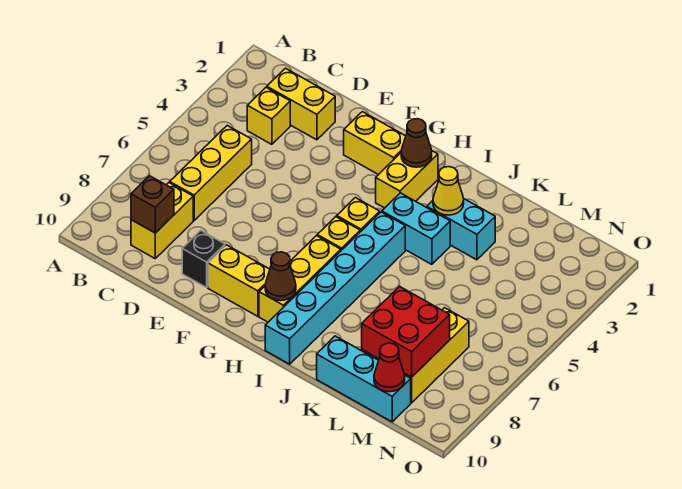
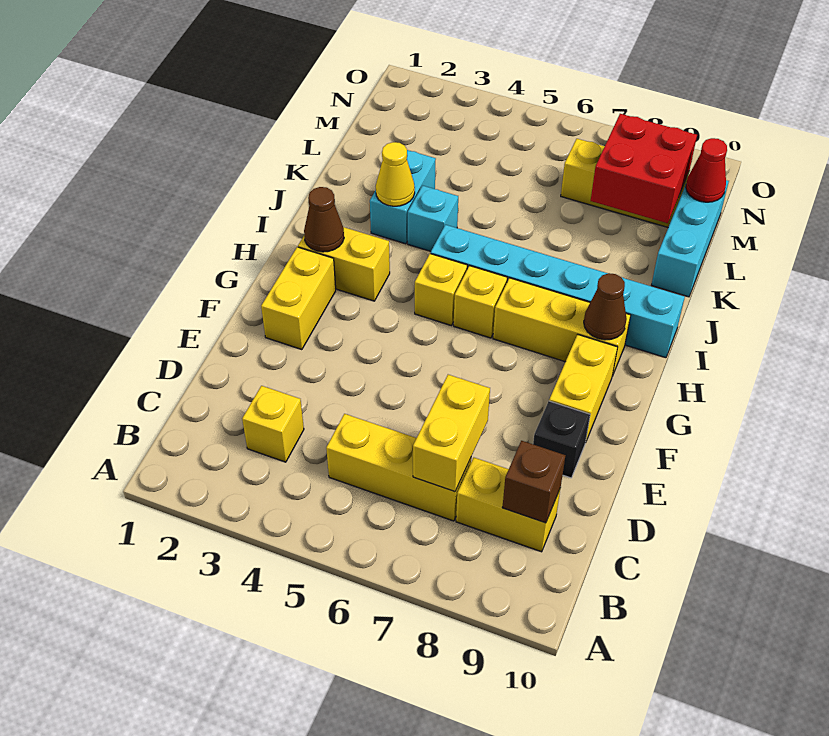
yellow 1x2 brick [267,68,335,140] -> yellow 1x2 brick moved to [413,375,490,492]
cyan 1x2 brick [382,193,450,264] -> cyan 1x1 brick [408,186,458,251]

